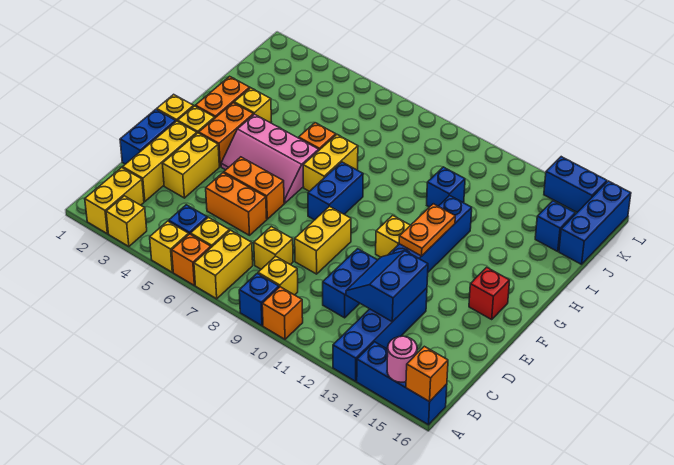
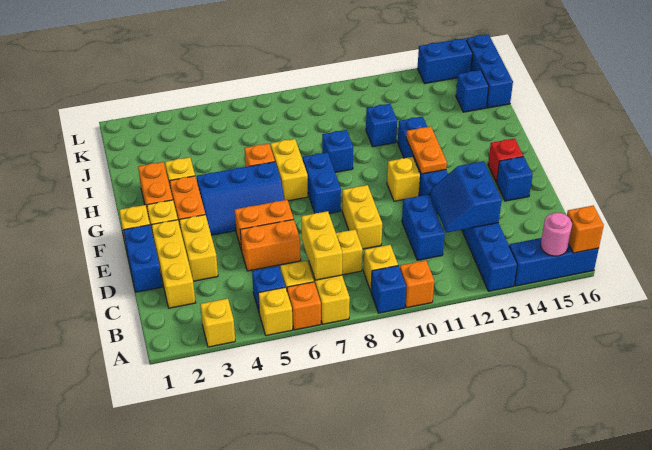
yellow 1x2 brick [85,168,144,234] -> yellow 1x2 brick moved to [301,211,342,280]
none -> blue 1x1 brick [497,157,532,201]
pink 2x3 slope [221,114,319,203] -> blue 2x3 slope [197,162,285,235]
none -> blue 1x1 brick [322,130,353,172]

